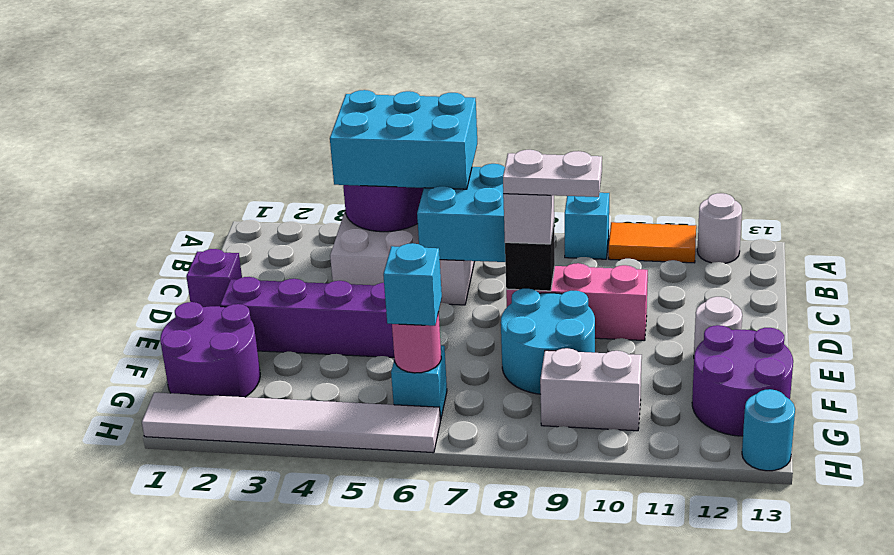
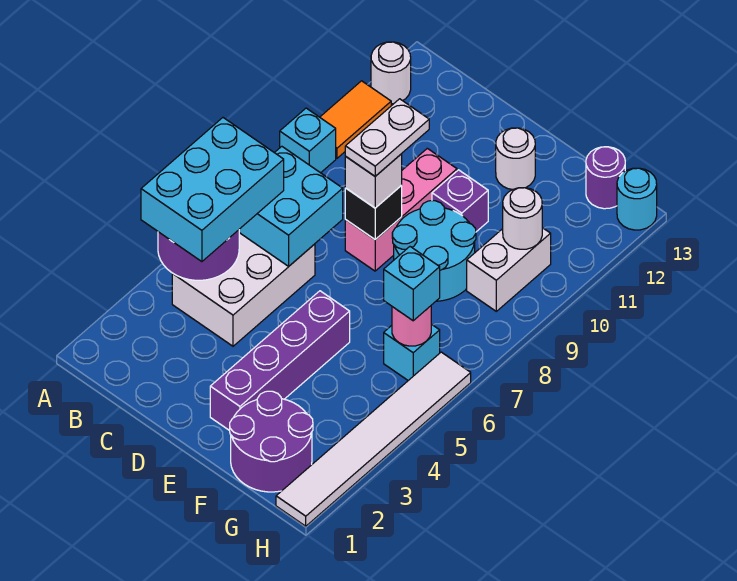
purple 1x1 brick [186,249,242,307] -> purple 1x1 brick moved to [432,170,488,232]
purple 2x2 round brick [692,325,793,436] -> purple 1x1 round brick [586,147,625,209]
none -> white 1x1 round brick [503,188,542,249]

